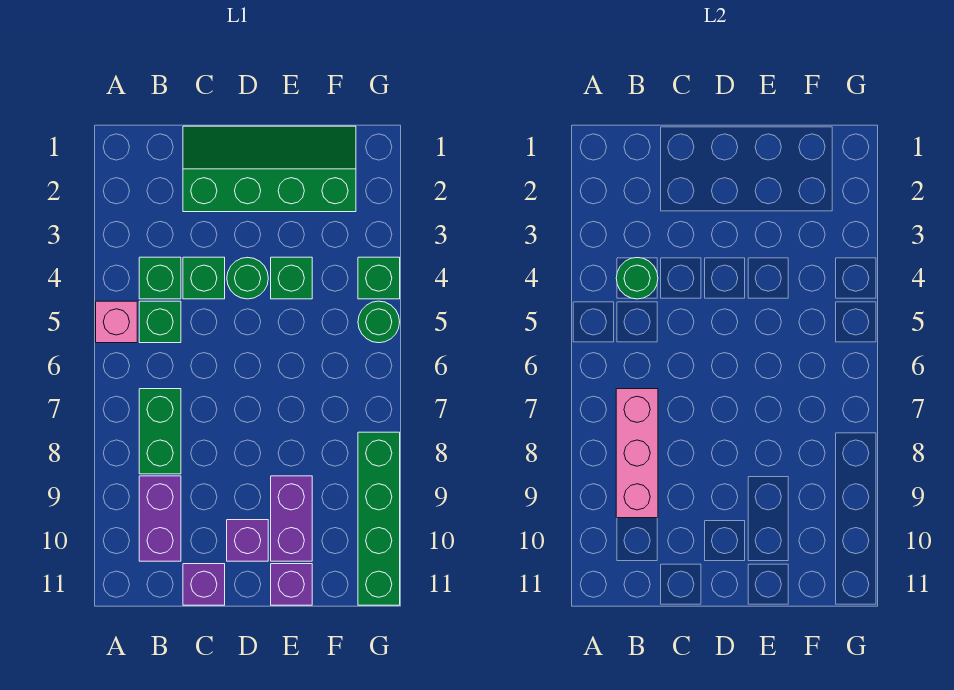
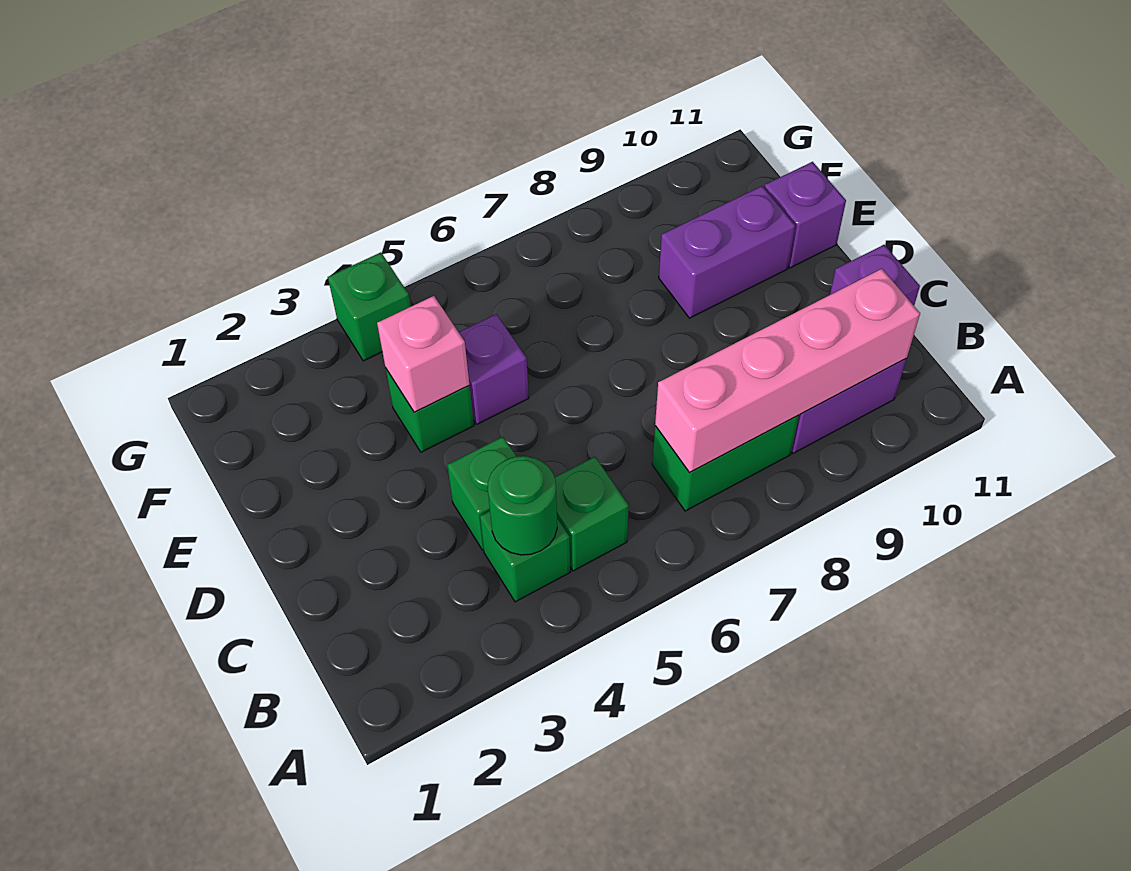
pink 1x1 brick [96,301,137,343] -> pink 1x1 brick moved to [377,296,469,412]
pink 1x3 brick [616,389,658,518] -> pink 1x4 brick [655,269,920,473]
green 2x4 slope [183,126,356,212] -> none
green 1x1 round brick [227,257,268,299] -> none
purple 1x1 brick [227,520,268,561] -> purple 1x1 brick moved to [459,314,529,424]
green 1x1 round brick [358,301,400,343] -> none
green 1x4 brick [358,432,400,605] -> none

